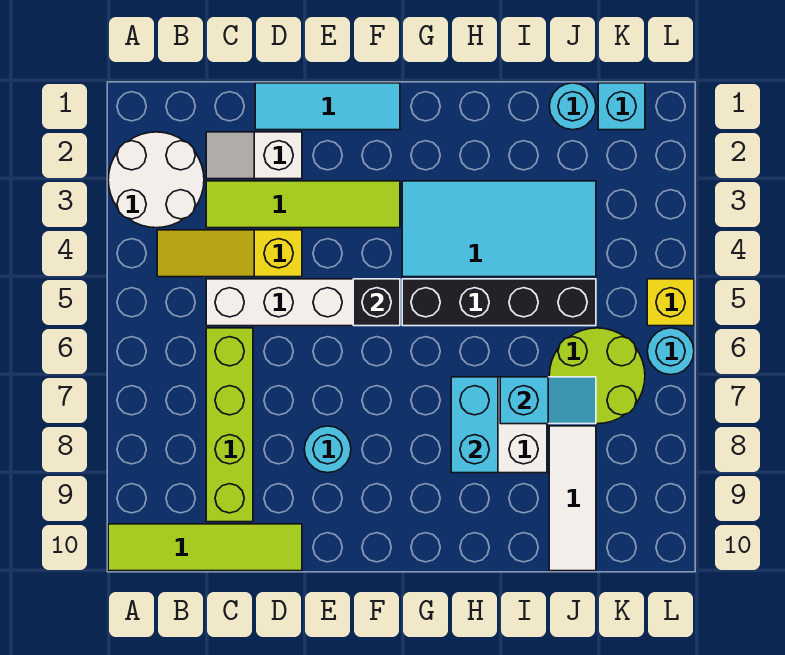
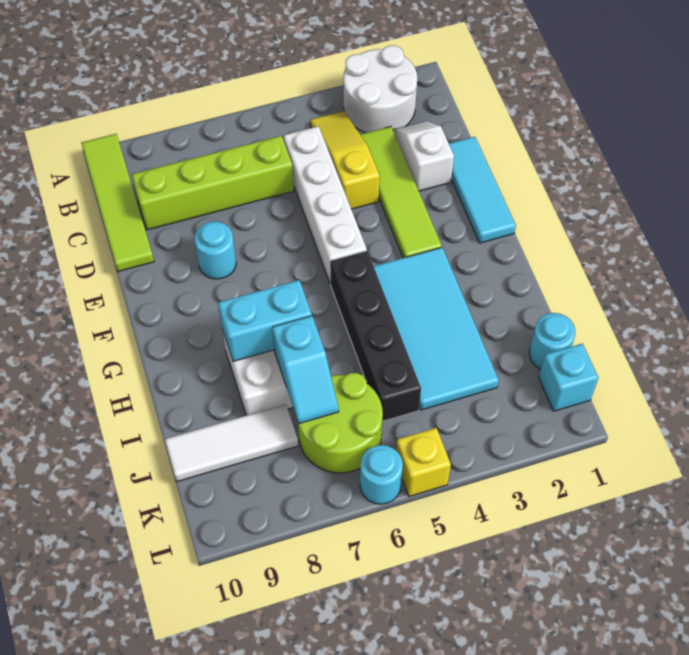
black 1x1 brick [353,279,400,326] -> none

